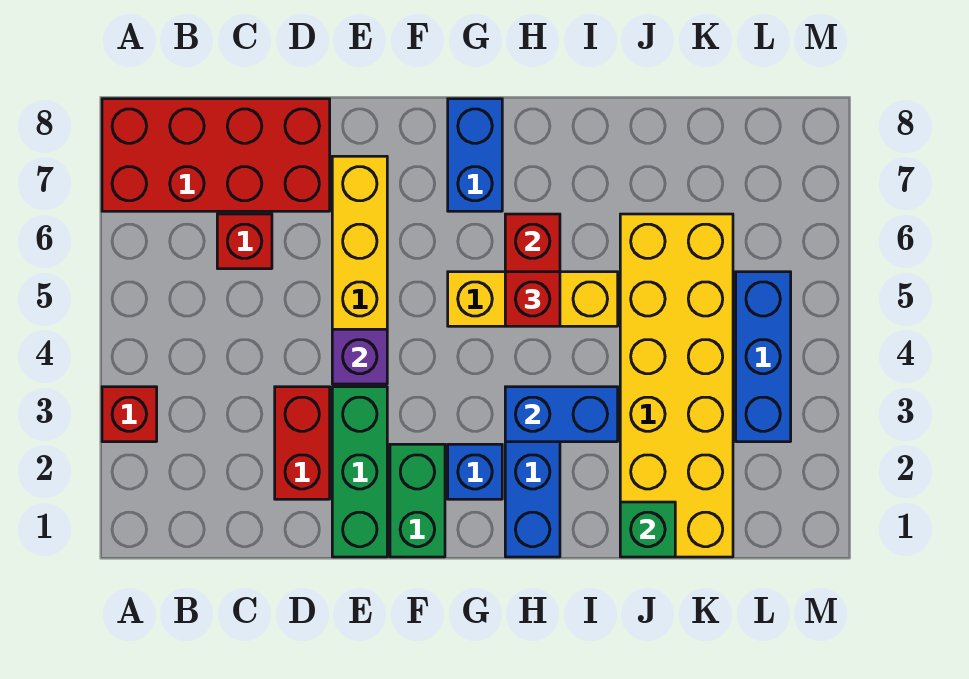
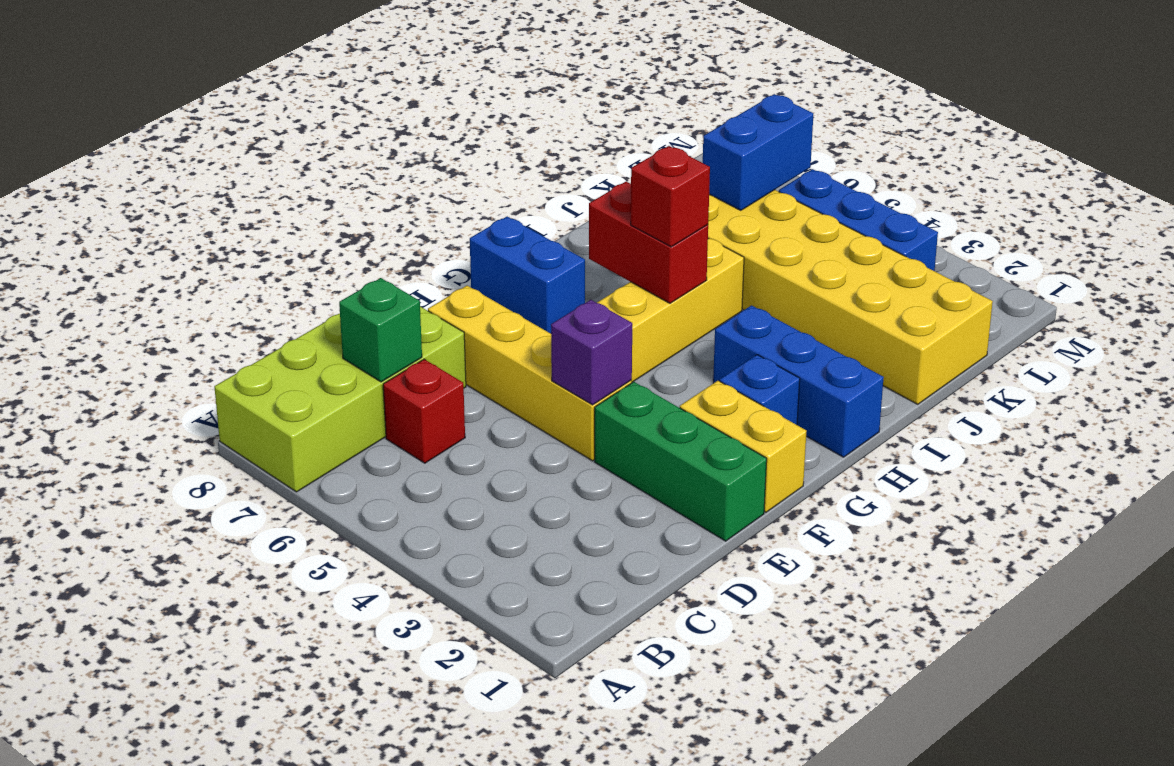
red 1x1 brick [102,387,157,442] -> none
red 2x4 brick [102,99,330,211] -> lime 2x4 brick [214,307,466,492]
red 1x2 brick [275,387,330,499] -> none
green 1x2 brick [390,444,445,557] -> yellow 1x2 brick [680,381,807,512]
blue 1x2 brick [505,387,618,442] -> blue 1x2 brick moved to [703,94,813,210]
green 1x1 brick [620,502,675,557] -> green 1x1 brick moved to [339,278,422,382]

